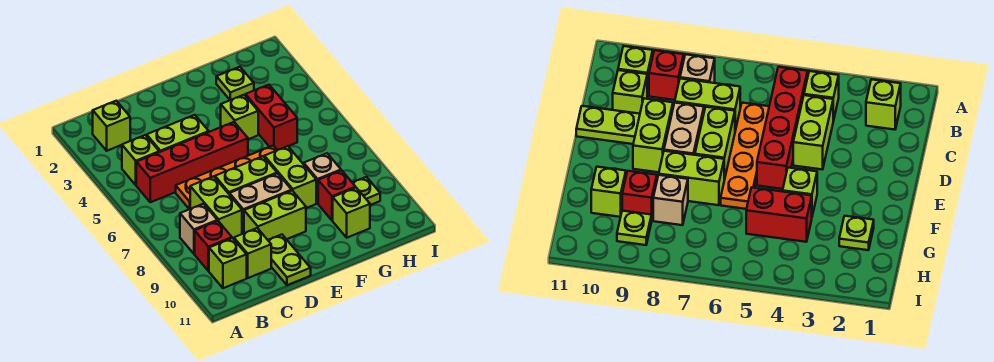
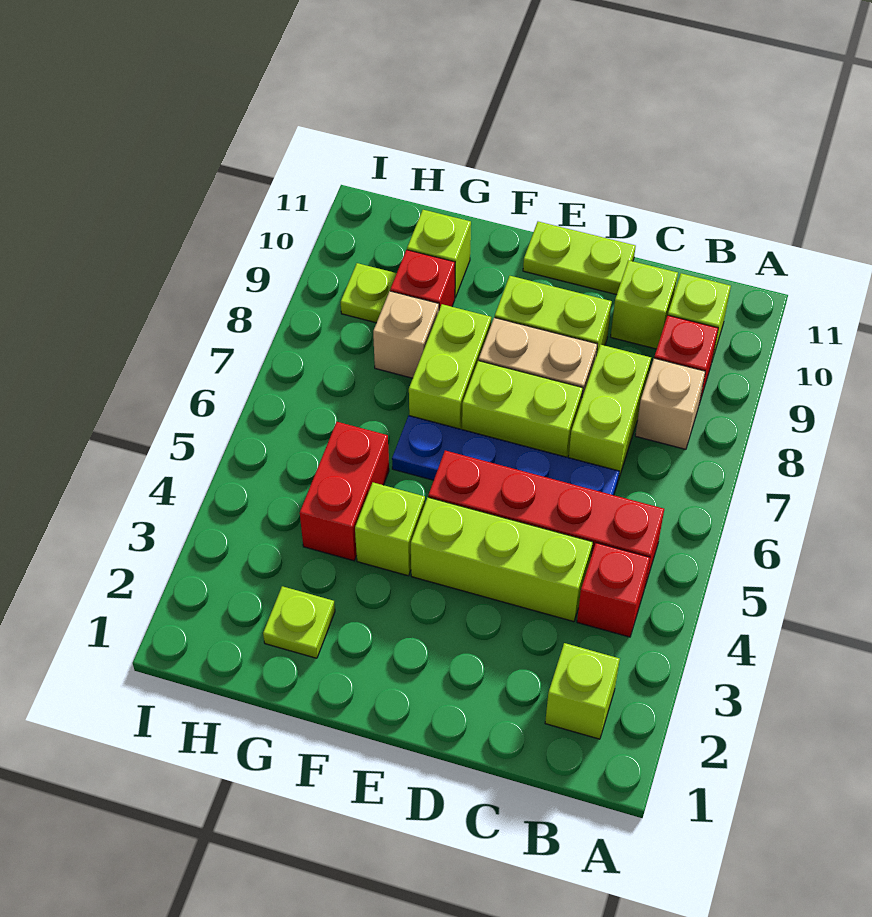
lime 1x1 brick [122,135,159,185] -> red 1x1 brick [577,543,650,637]
lime 1x2 brick [147,115,209,152] -> lime 1x3 brick [411,497,593,622]
orange 1x4 plate [176,146,277,209] -> blue 1x4 plate [392,416,619,495]
lime 1x2 plate [268,235,311,285] -> lime 1x2 plate turned to [523,222,636,295]

